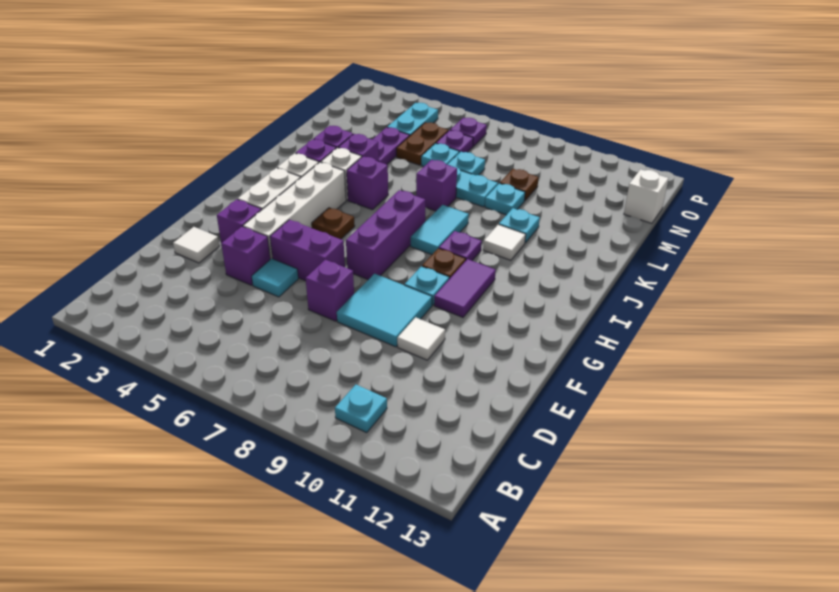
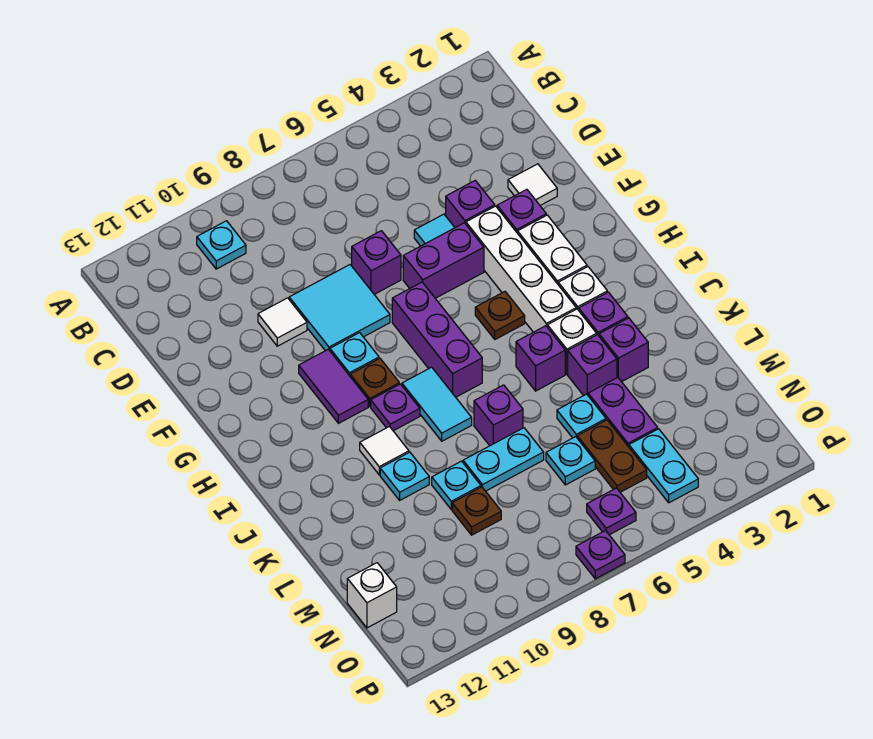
cyan 1x1 plate [447,152,485,175] -> cyan 1x1 plate moved to [557,394,606,438]
purple 1x1 plate [436,130,473,153] -> purple 1x1 plate moved to [576,531,625,579]

